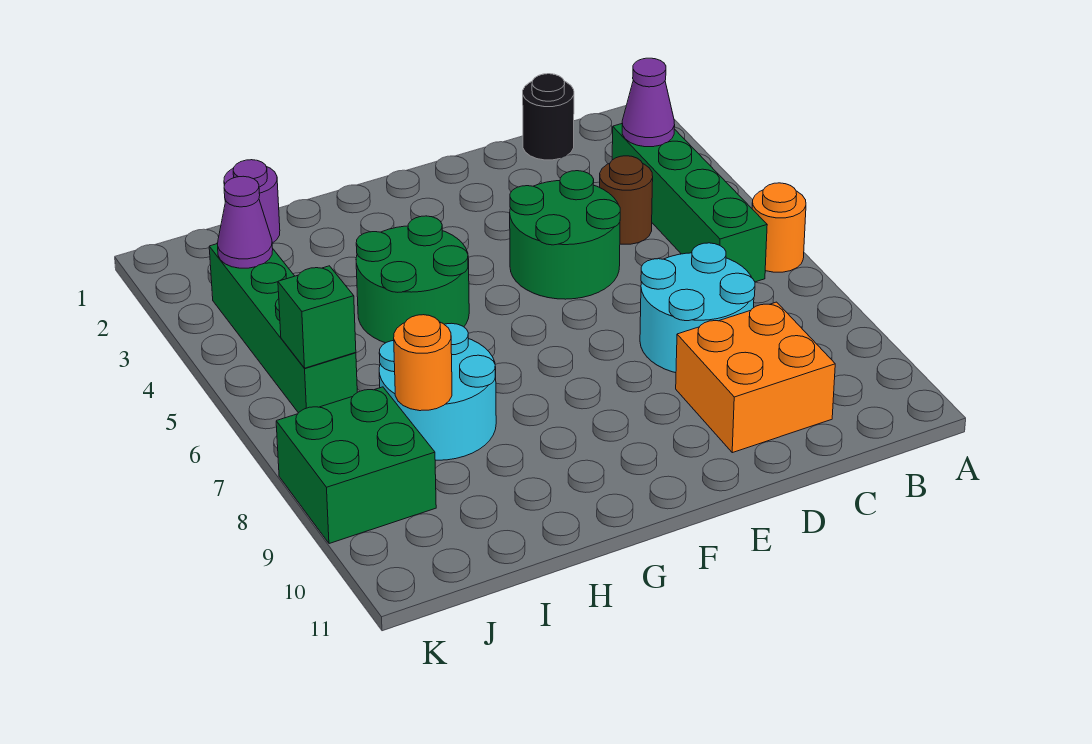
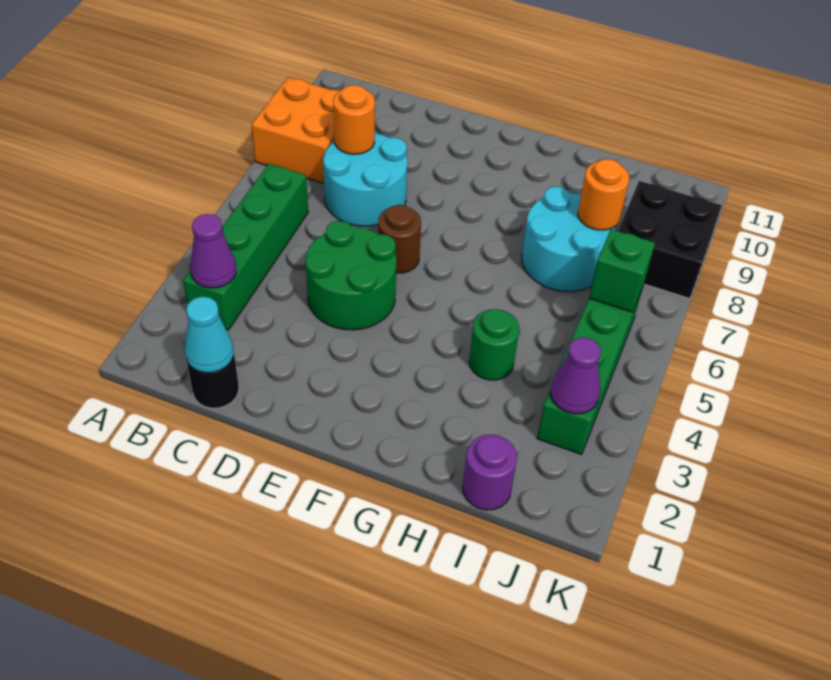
orange 1x1 round brick [752,183,806,272] -> orange 1x1 round brick moved to [333,85,375,154]
none -> cyan 1x1 cone [185,297,234,373]
brown 1x1 round brick [600,156,653,244] -> brown 1x1 round brick moved to [378,205,421,273]
orange 2x2 brick [676,302,835,453] -> orange 2x2 brick moved to [251,77,339,183]
green 2x2 round brick [356,216,469,343] -> green 1x1 round brick [469,309,519,380]
green 2x2 brick [276,387,436,544] -> black 2x2 brick [618,181,722,299]

